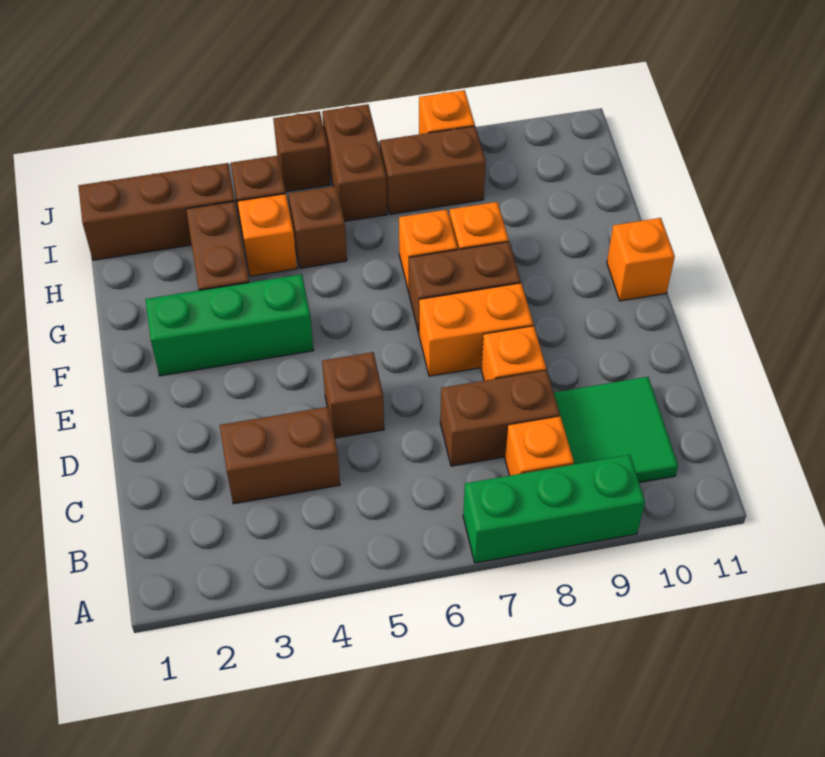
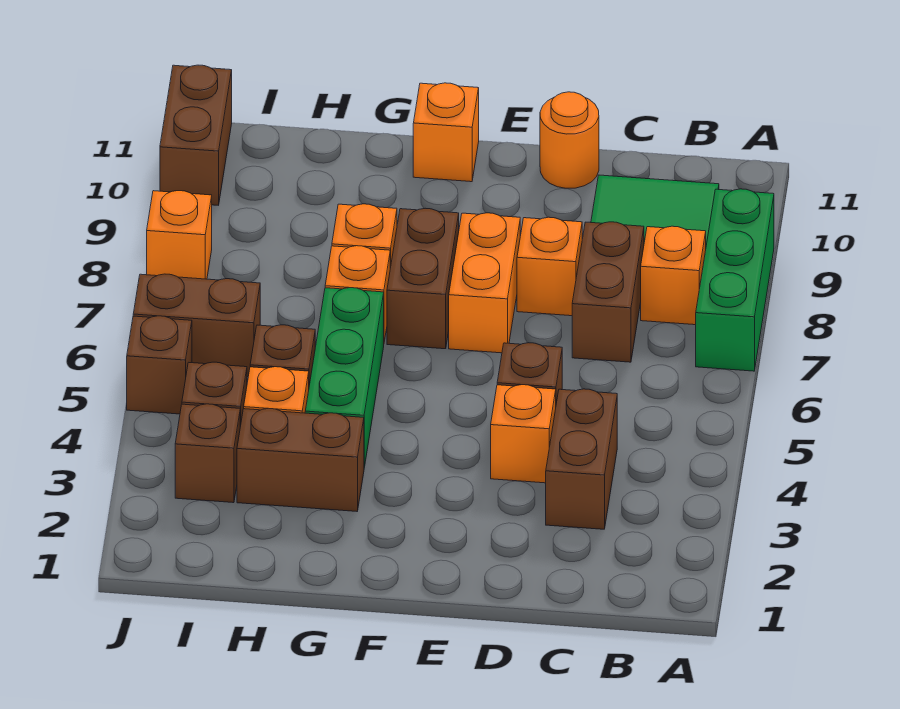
none -> orange 1x1 brick [491,385,556,483]
none -> orange 1x1 round brick [540,92,599,188]
green 1x3 brick [145,274,314,376] -> green 1x3 brick moved to [305,288,384,467]
brown 1x3 brick [78,163,235,260] -> brown 1x1 brick [175,404,240,503]
brown 1x2 brick [380,126,486,214] -> brown 1x2 brick moved to [160,65,232,205]

